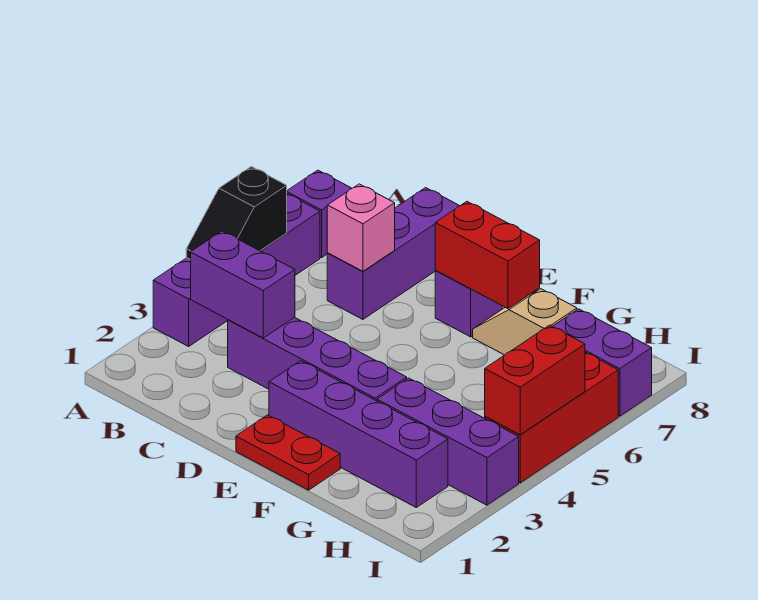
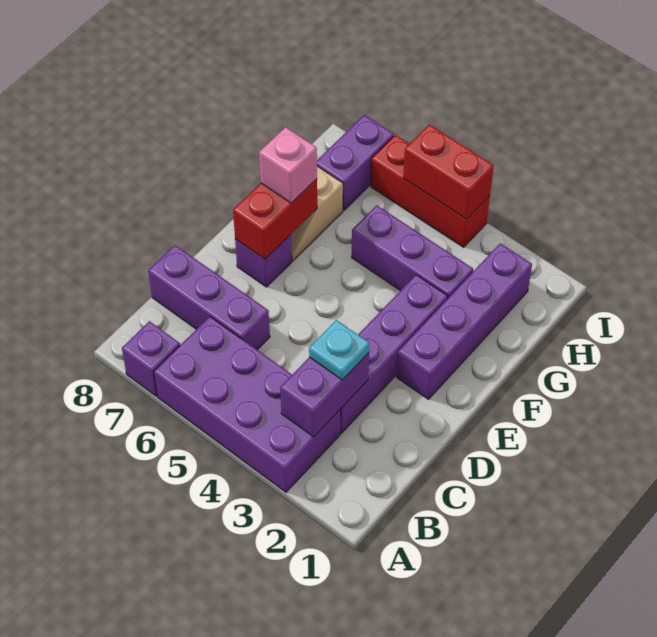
purple 1x4 brick [153,194,320,346] -> purple 2x4 brick [154,317,341,492]
black 1x2 slope [186,167,287,260] -> none
none -> cyan 1x1 plate [309,320,369,380]
pink 1x1 brick [327,184,395,271] -> pink 1x1 brick moved to [259,127,317,203]
red 1x2 plate [236,415,340,490] -> none
purple 1x3 brick [377,378,519,505] -> purple 1x3 brick turned to [351,205,473,298]

